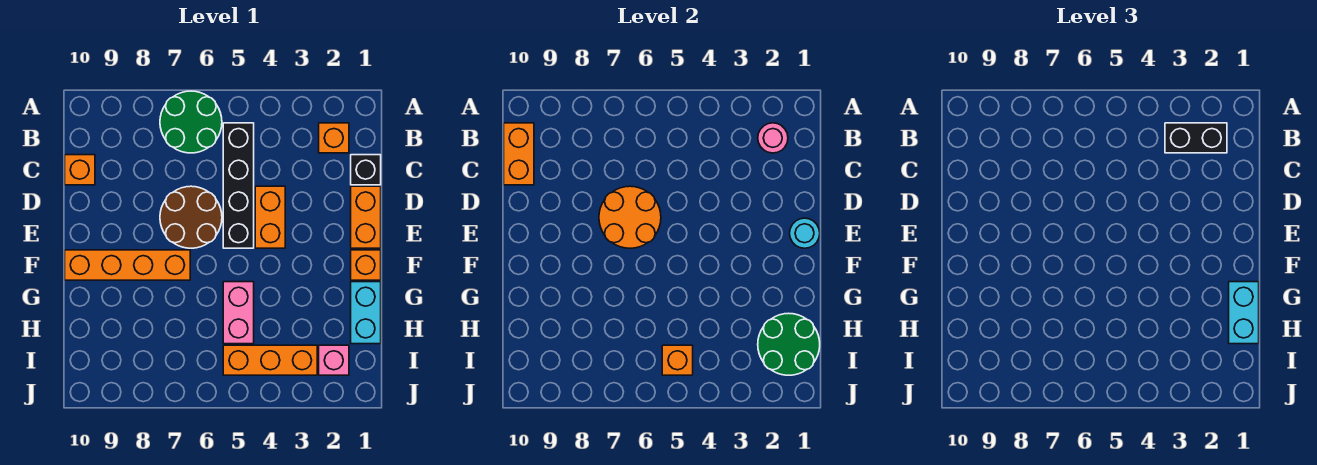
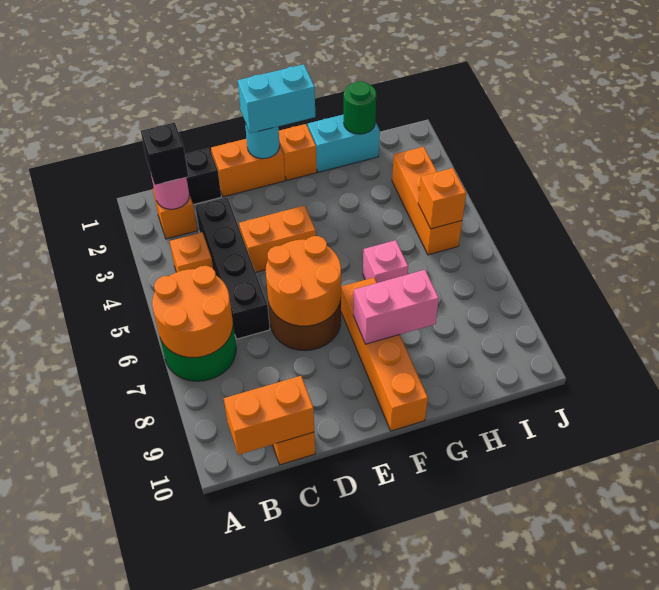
none -> orange 2x2 round brick [152,266,233,358]
black 1x2 brick [1165,123,1227,153] -> black 1x1 brick [141,122,188,185]
none -> orange 1x1 brick [170,232,213,272]
black 1x4 brick [223,123,254,248] -> black 1x4 brick turned to [195,198,270,339]
cyan 1x2 brick [1229,282,1259,344] -> cyan 1x2 brick moved to [238,64,315,133]
pink 1x2 brick [223,282,254,344] -> pink 1x2 brick moved to [353,270,439,344]
green 2x2 round brick [758,313,820,375] -> green 1x1 round brick [344,81,376,134]
pink 1x1 brick [319,345,349,375] -> pink 1x1 brick moved to [363,240,408,283]

